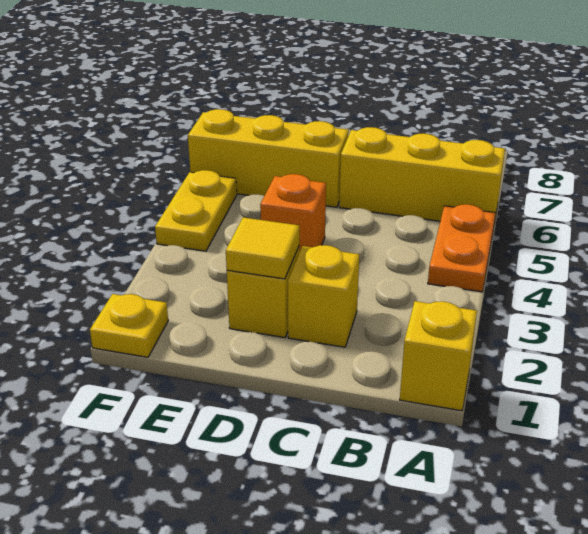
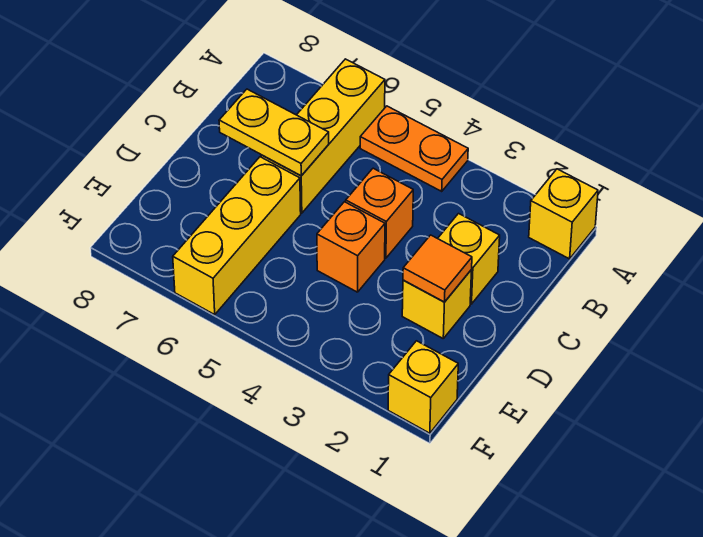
none -> orange 1x1 brick [346,168,413,258]
yellow 1x1 tile [226,217,299,279] -> orange 1x1 tile [403,235,472,302]
yellow 1x1 plate [90,294,168,357] -> yellow 1x1 brick [388,341,458,433]
yellow 1x2 plate [155,170,237,251] -> yellow 1x2 plate moved to [219,89,329,176]

